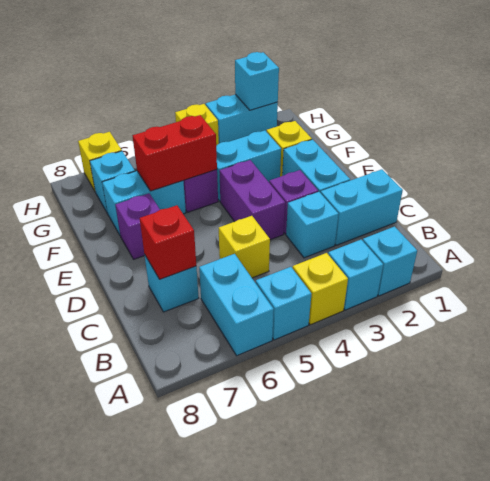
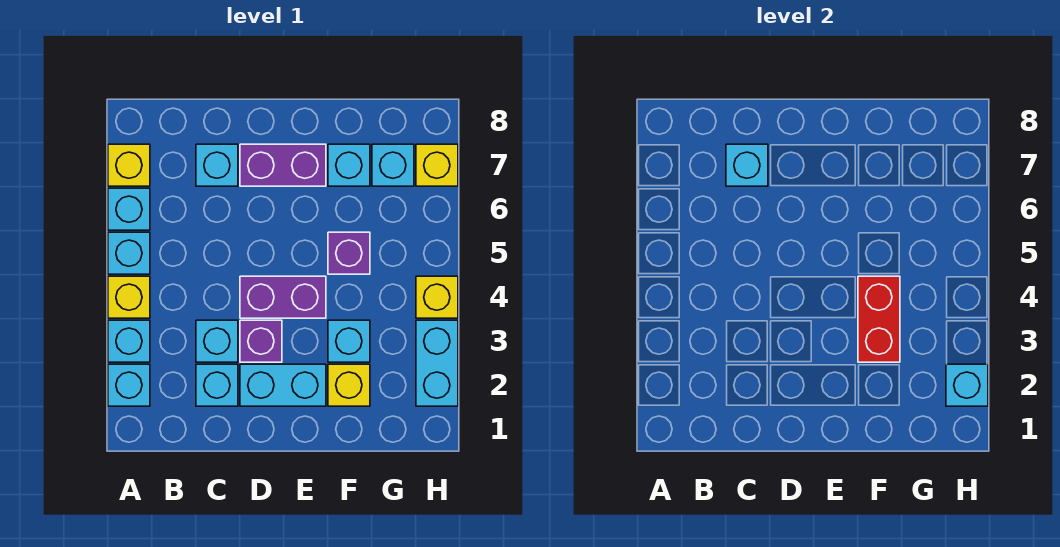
cyan 1x2 brick [199,254,274,356] -> cyan 1x1 brick [108,188,150,230]
cyan 1x2 brick [321,169,403,245] -> cyan 1x1 brick [196,364,238,406]
yellow 1x1 brick [219,216,270,278] -> yellow 1x1 brick moved to [108,144,150,186]
red 1x1 brick [140,205,196,279] -> cyan 1x1 brick [726,144,768,186]
purple 1x1 brick [115,193,160,259] -> purple 1x2 brick [240,144,326,186]
cyan 1x2 brick [216,130,281,201] -> cyan 1x1 brick [328,320,370,362]
red 1x2 brick [133,115,217,191] -> red 1x2 brick moved to [858,276,900,362]
cyan 1x2 brick [102,171,186,235] -> cyan 1x1 brick [328,144,370,186]

